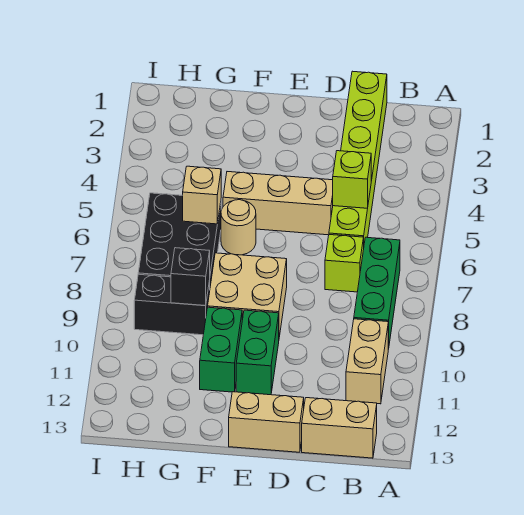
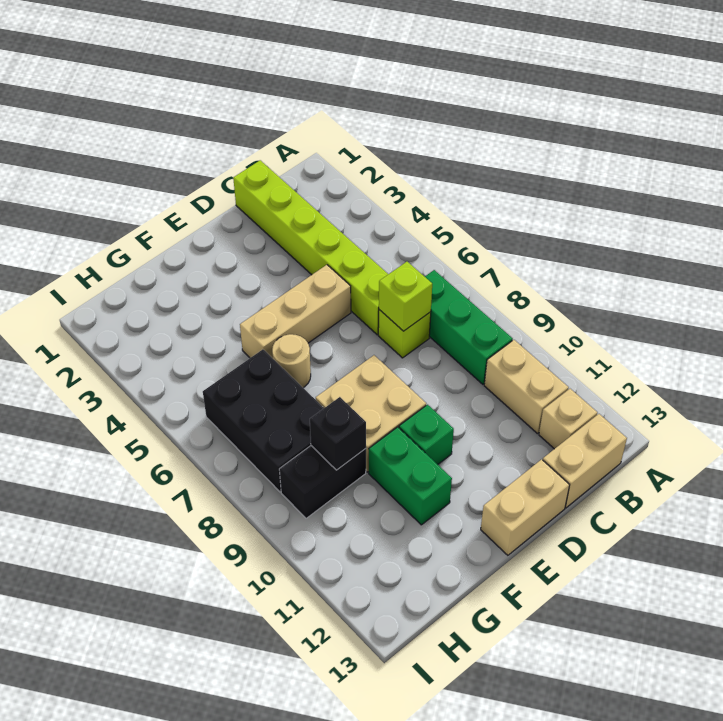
lime 1x1 brick [333,151,371,208] -> lime 1x1 brick moved to [379,262,432,331]
green 1x2 brick [236,310,279,395] -> green 1x1 brick [399,405,454,464]
tan 1x1 brick [183,166,221,224] -> tan 1x1 brick moved to [539,389,597,449]

